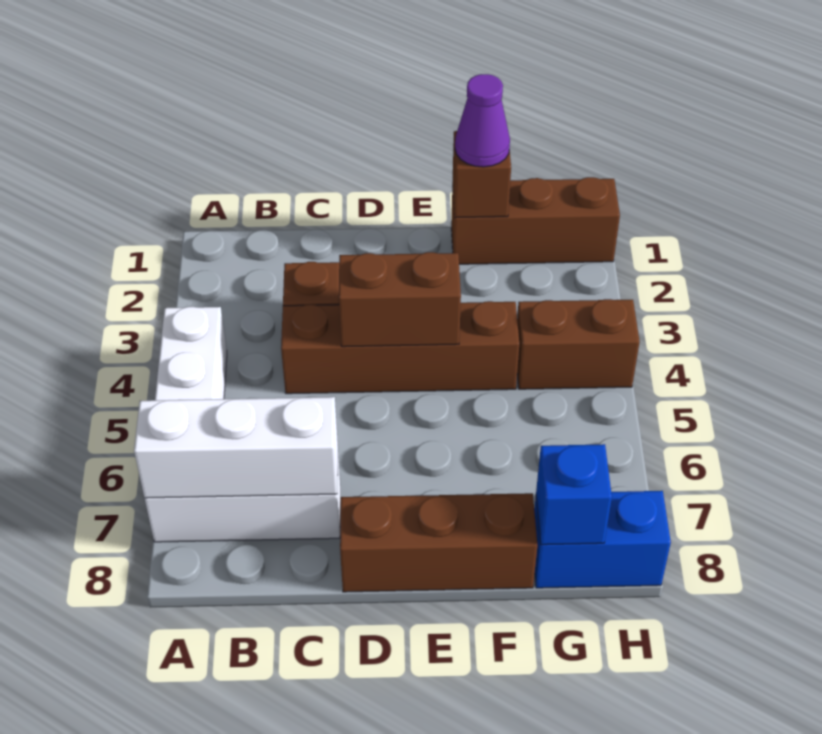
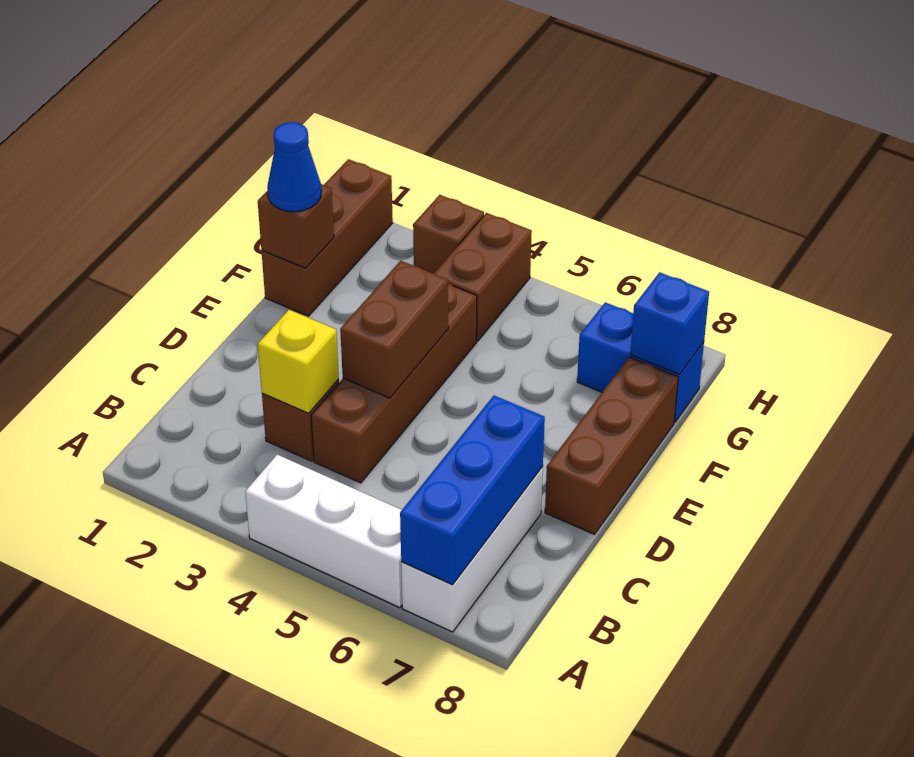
white 1x3 brick [134,397,338,498] -> blue 1x3 brick [400,396,545,585]
none -> yellow 1x1 brick [258,310,339,413]
purple 1x1 cone [455,74,510,167] -> blue 1x1 cone [267,122,321,212]
blue 1x2 brick [534,491,671,588] -> blue 1x2 brick turned to [577,302,704,422]
none -> brown 1x1 brick [413,195,484,274]

